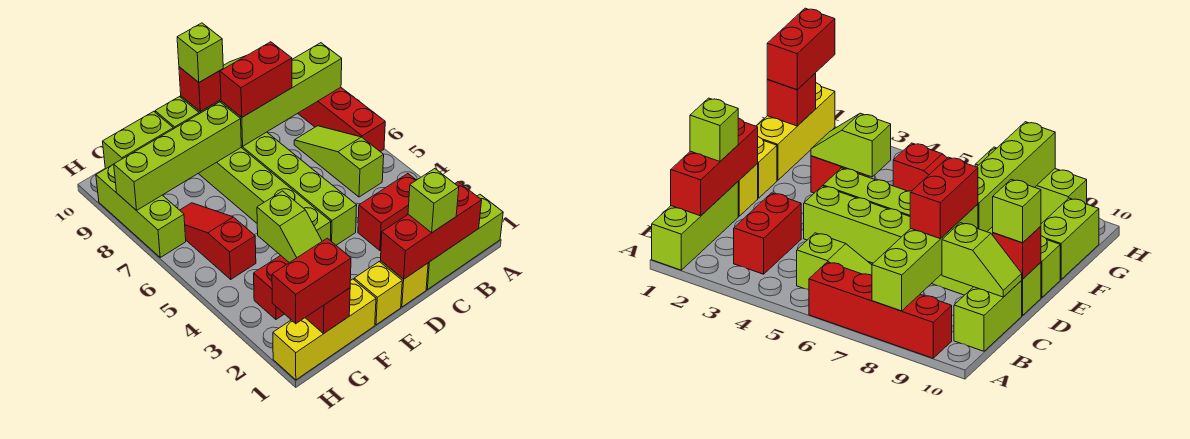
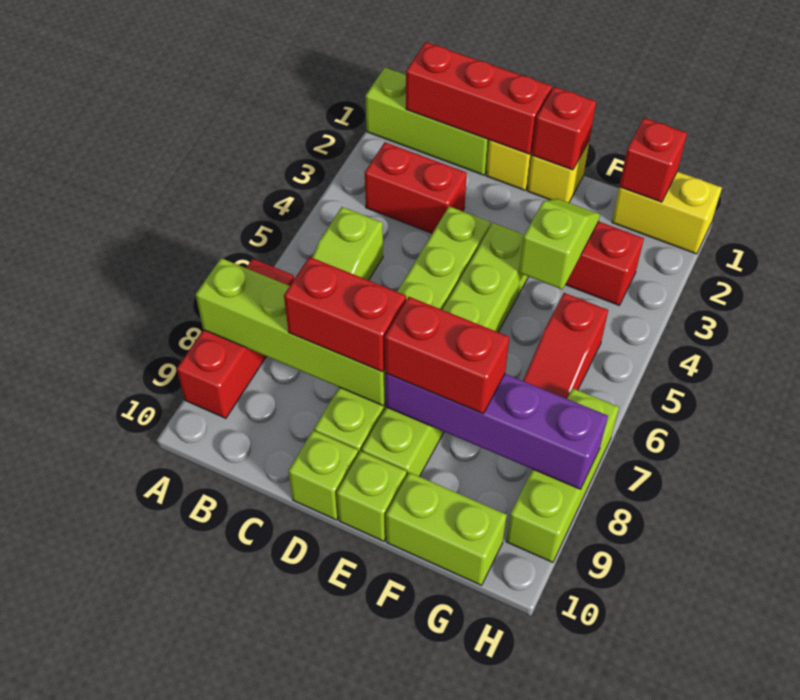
red 1x4 brick [298,87,385,152] -> red 1x3 brick [177,259,294,418]
lime 1x2 brick [954,281,1022,351] -> none
lime 1x1 brick [408,169,459,233] -> none
lime 1x2 slope [942,223,1022,297] -> none
red 1x1 brick [179,67,221,112] -> red 1x1 brick moved to [532,87,596,170]
lime 1x1 brick [177,23,223,82] -> none
lime 1x4 brick [113,102,241,211] -> purple 1x4 brick [385,373,608,489]
yellow 1x3 brick [273,279,376,380] -> yellow 1x2 brick [612,172,722,254]
red 1x2 brick [272,238,351,324] -> red 1x2 brick moved to [385,297,509,414]

